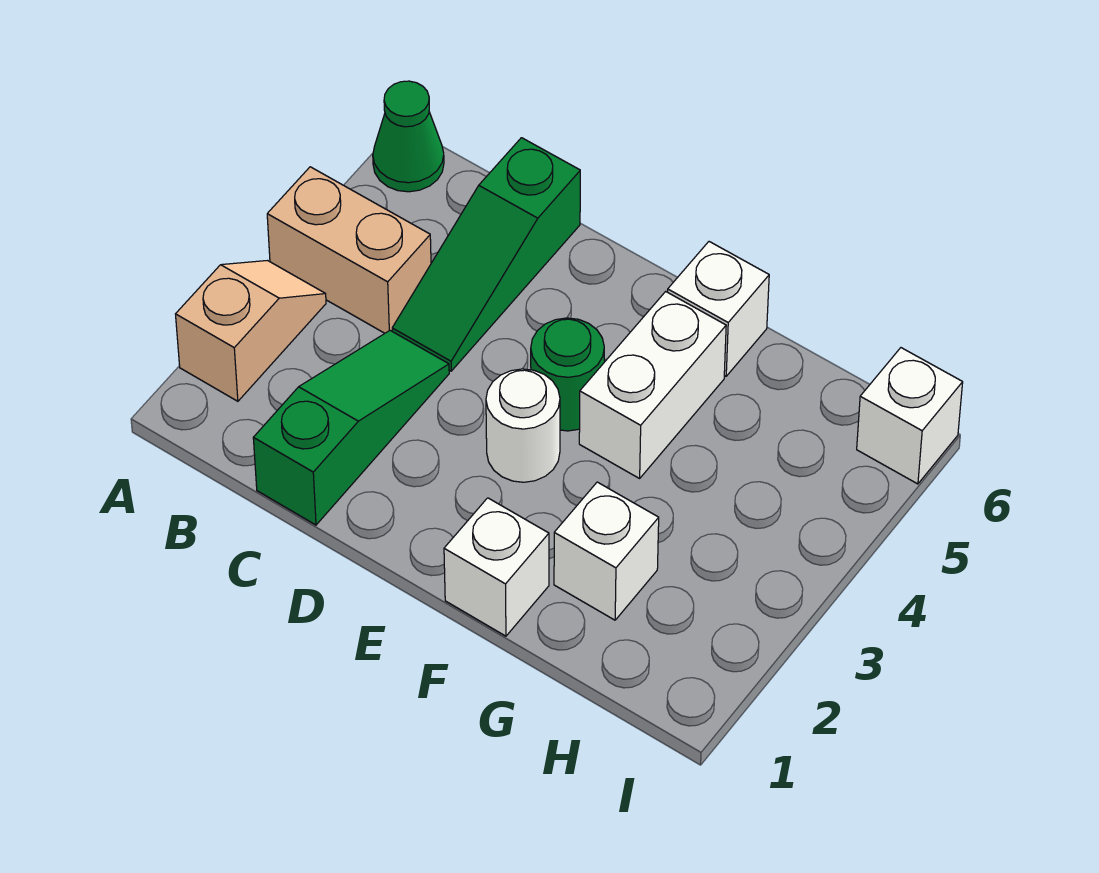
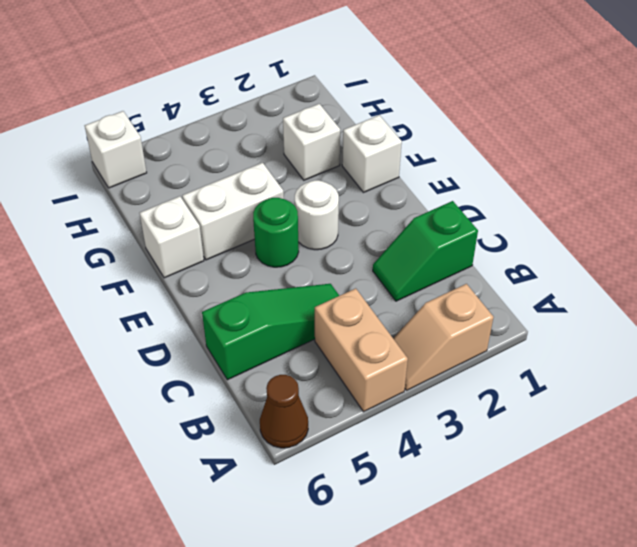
green 1x1 cone [373,81,444,192] -> brown 1x1 cone [260,375,308,448]
green 1x3 slope [253,330,449,525] -> green 1x2 slope [373,201,478,301]

